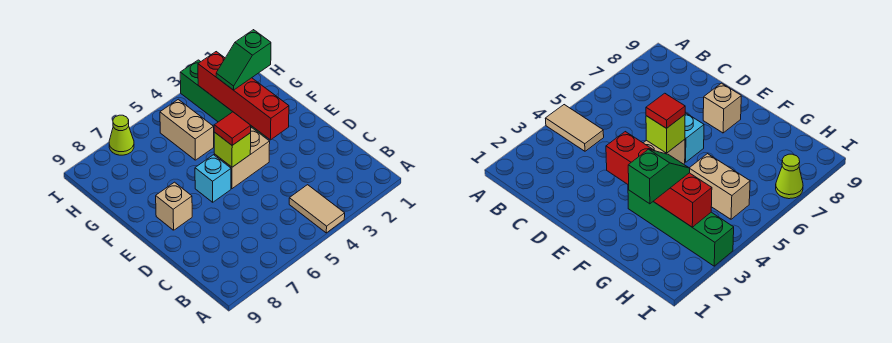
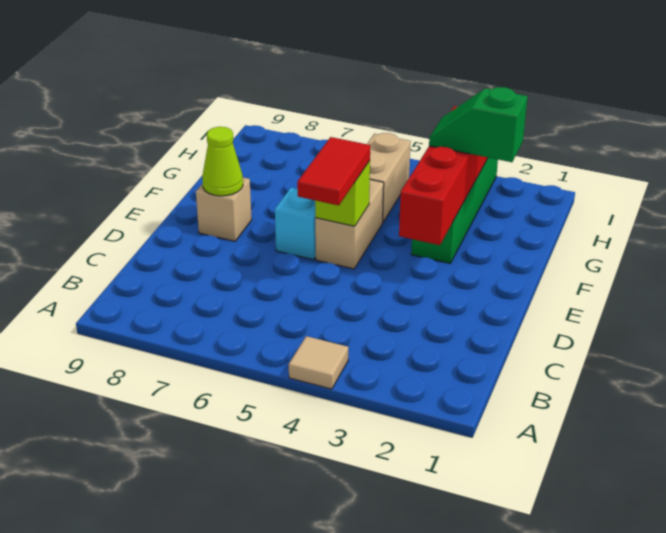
tan 1x2 tile [289,185,345,233] -> tan 1x1 tile [289,336,348,389]
tan 1x2 brick [214,128,270,189] -> tan 1x2 brick turned to [315,180,384,269]
red 1x1 tile [214,112,251,145] -> red 1x2 tile [297,137,370,205]
lime 1x1 cone [109,115,134,155] -> lime 1x1 cone moved to [202,127,243,196]

